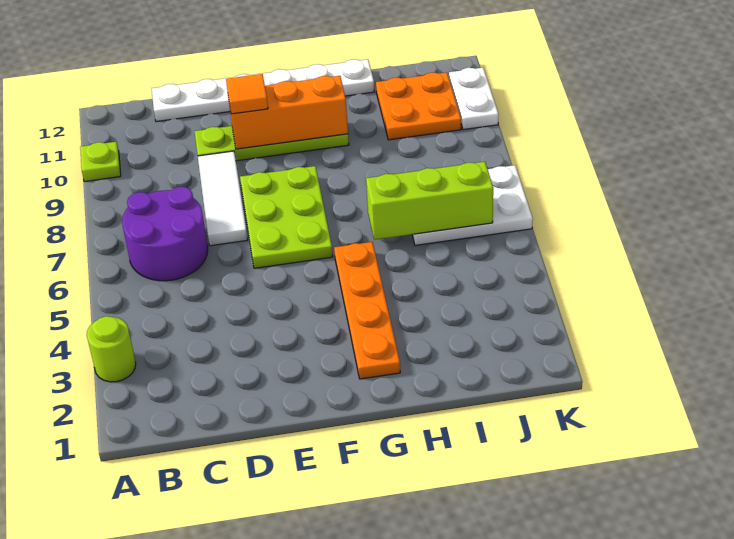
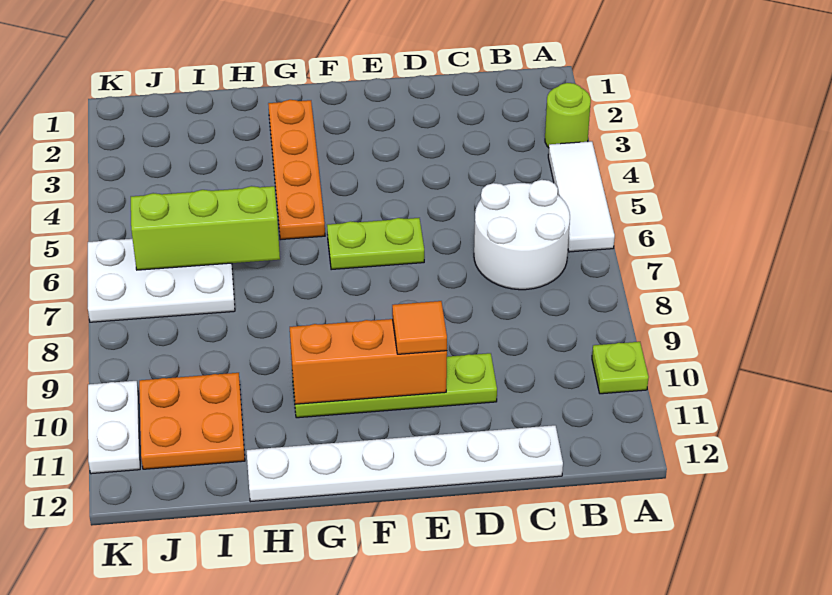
purple 2x2 round brick [122,187,208,281] -> white 2x2 round brick [474,180,570,290]
white 1x3 tile [198,151,248,246] -> white 1x3 tile moved to [548,141,615,252]
lime 2x3 plate [240,166,333,268] -> lime 1x2 plate [327,218,424,270]

